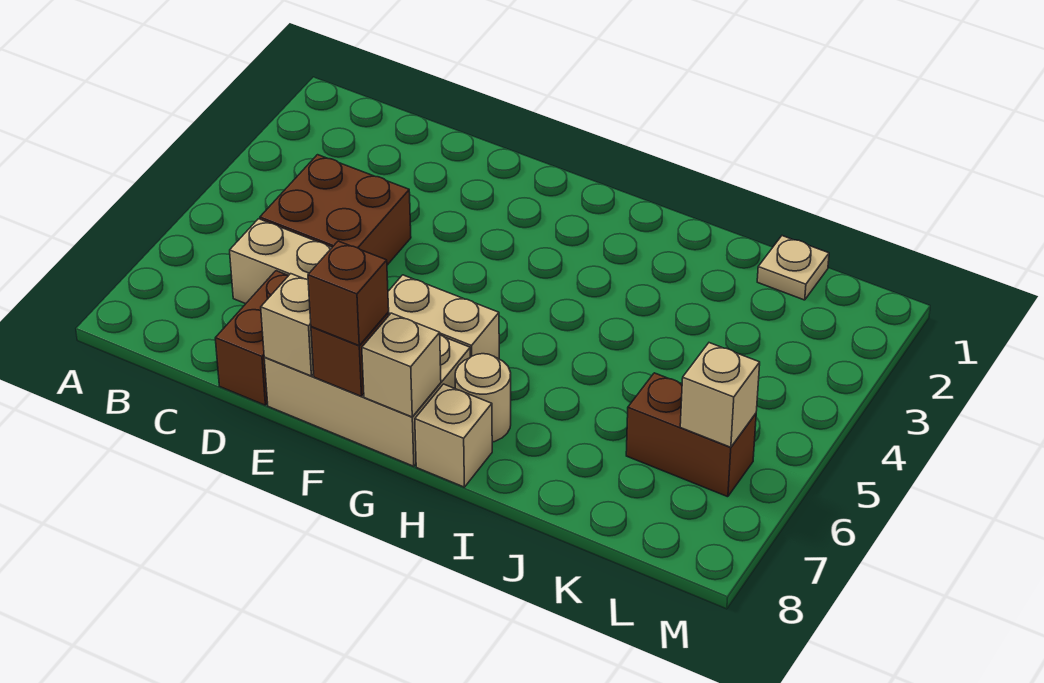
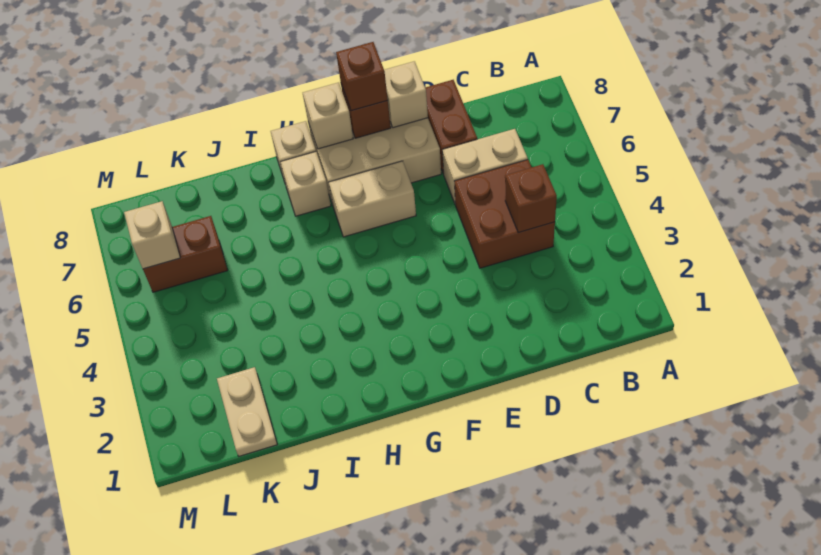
none -> brown 1x1 brick [505,164,557,233]
tan 1x1 round brick [455,354,511,442] -> tan 1x1 brick [280,152,331,216]
tan 1x1 plate [757,236,829,300] -> tan 1x2 plate [217,367,277,456]

